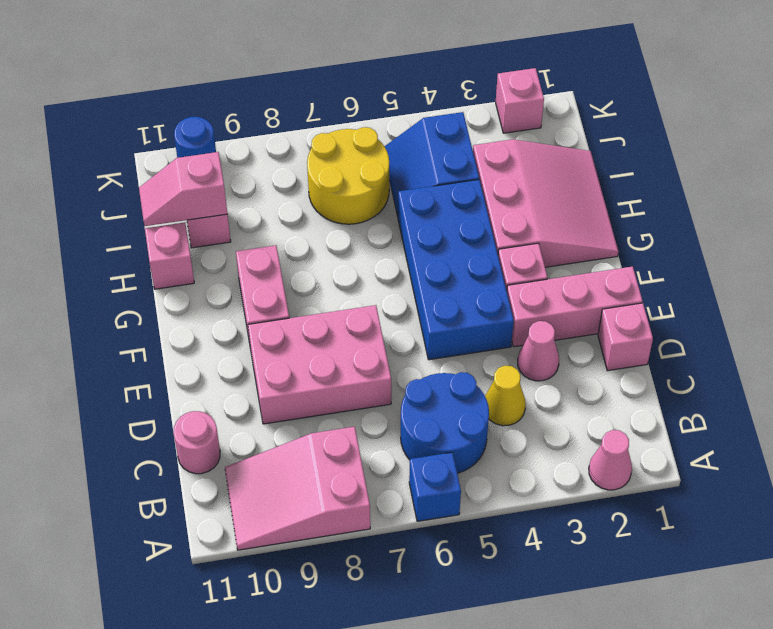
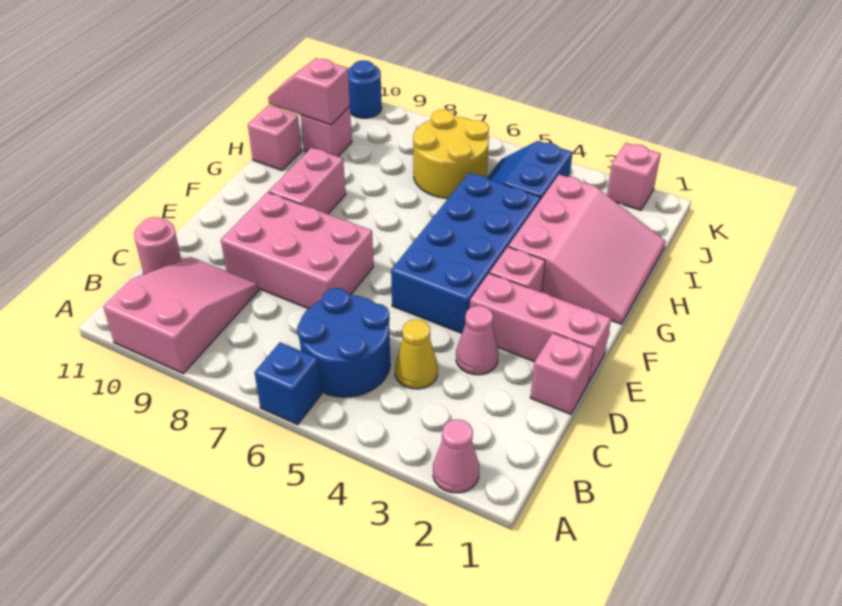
pink 2x3 slope [225,427,370,550] -> pink 2x3 slope turned to [103,257,259,373]

